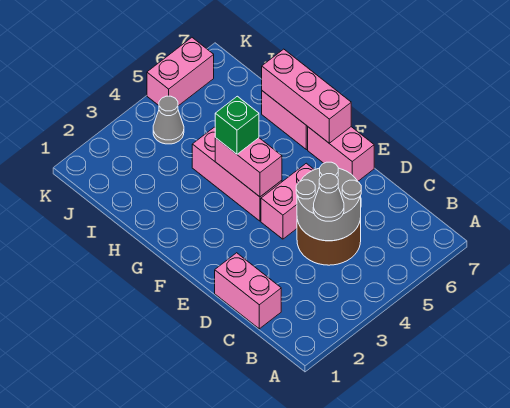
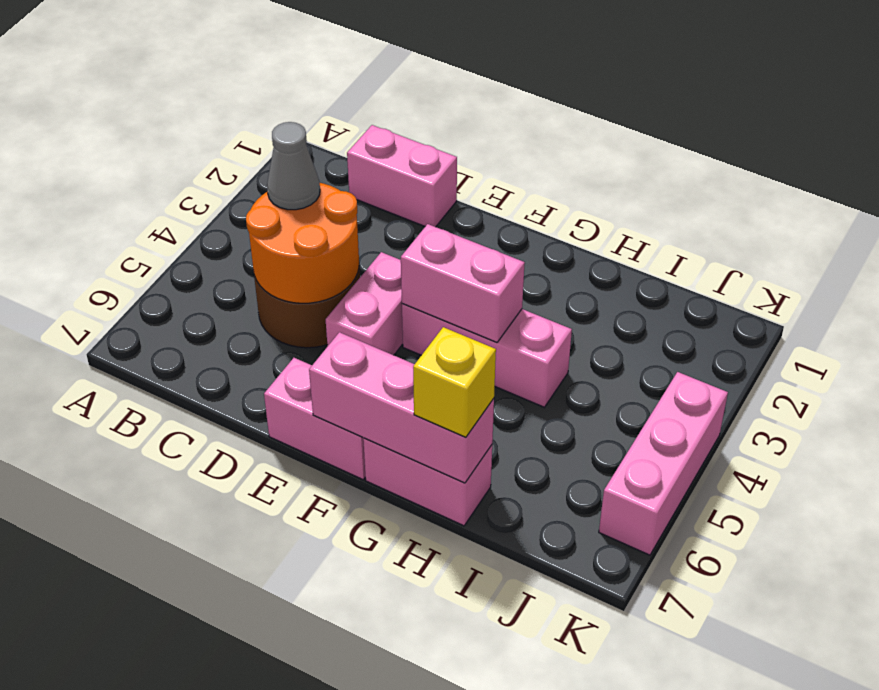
grey 2x2 round brick [296,162,361,241] -> orange 2x2 round brick [246,183,359,303]
green 1x1 brick [215,96,259,154] -> none
none -> yellow 1x1 brick [413,327,496,437]
grey 1x1 cone [153,96,184,144] -> none
pink 1x2 brick [147,38,214,106] -> pink 1x3 brick [599,372,728,555]

